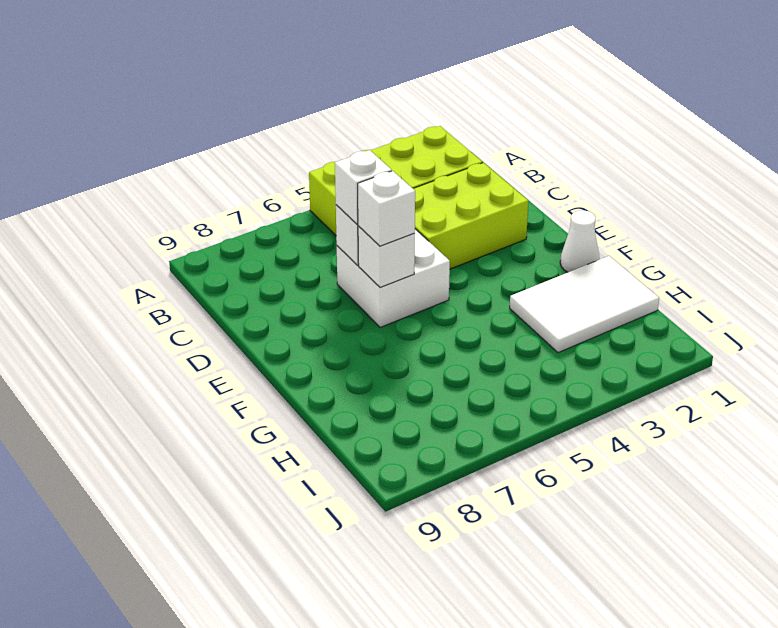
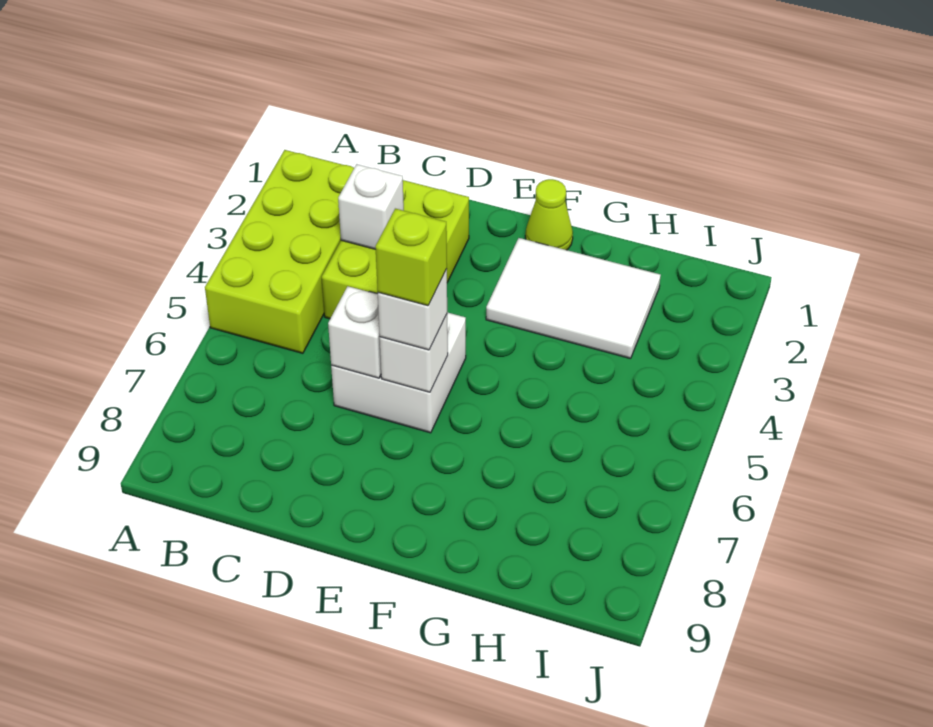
white 1x1 brick [335,150,392,224] -> white 1x1 brick moved to [338,164,404,249]
none -> lime 1x1 brick [375,209,447,306]
white 1x1 cone [560,210,600,272] -> lime 1x1 cone [525,179,573,250]
white 2x3 tile [510,256,659,353] -> white 2x3 tile turned to [486,238,661,359]

